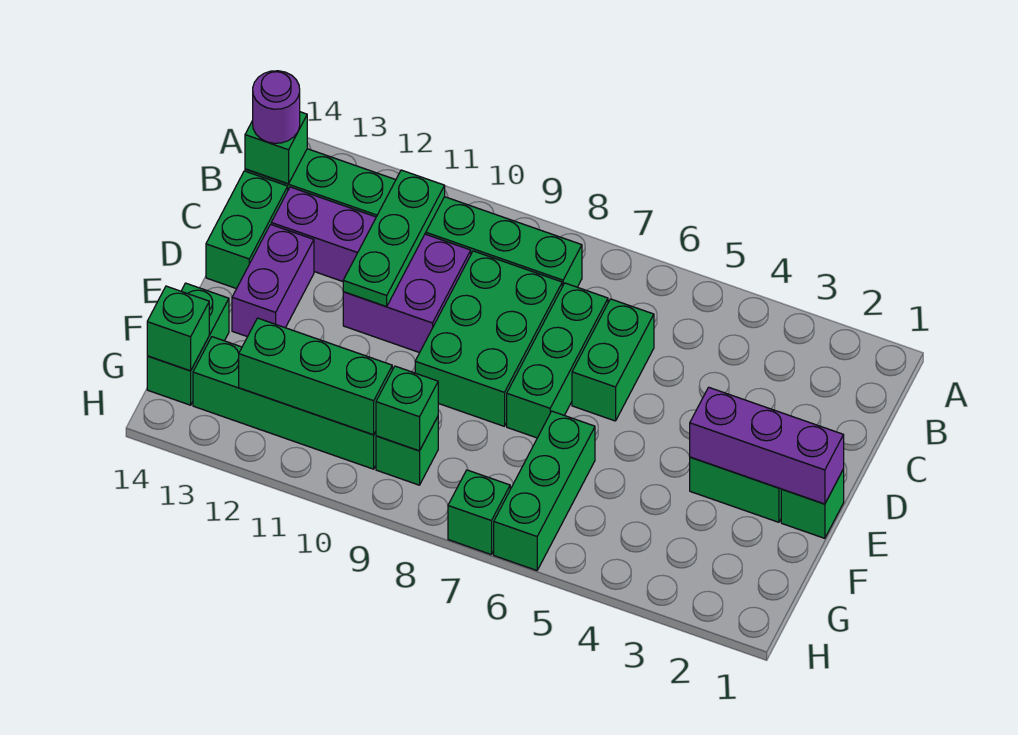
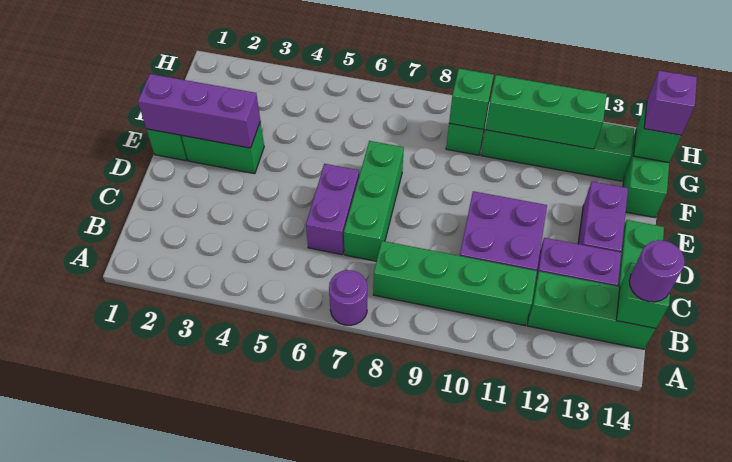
none -> purple 1x1 round brick [329,270,367,325]
green 1x3 plate [343,170,445,307] -> none
green 1x2 brick [572,299,654,421] -> purple 1x2 brick [306,164,359,255]
green 2x3 brick [415,251,562,426] -> none
green 1x3 brick [494,411,595,570] -> none
none -> purple 1x1 brick [644,71,697,136]
green 1x1 brick [448,470,510,555] -> none

